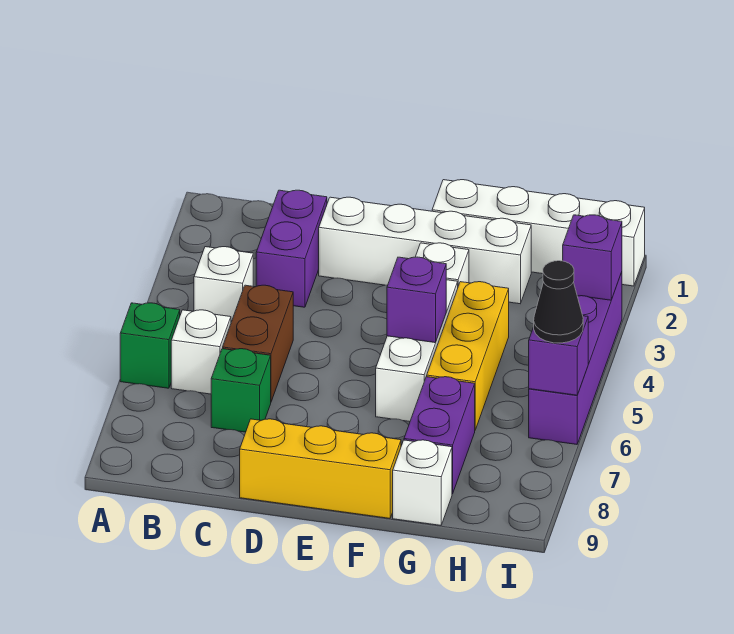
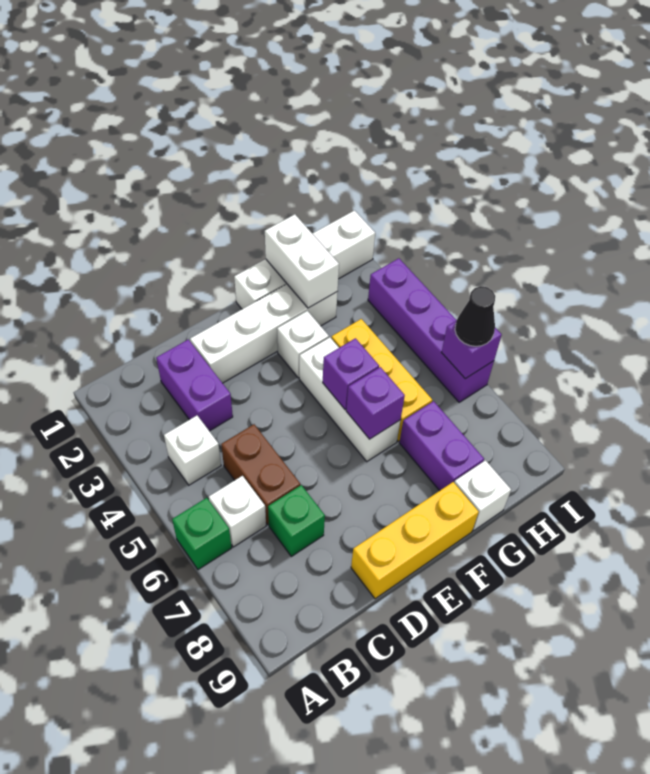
none -> white 1x2 brick [265,214,339,308]
purple 1x1 brick [563,215,622,300] -> purple 1x1 brick moved to [346,367,405,439]

